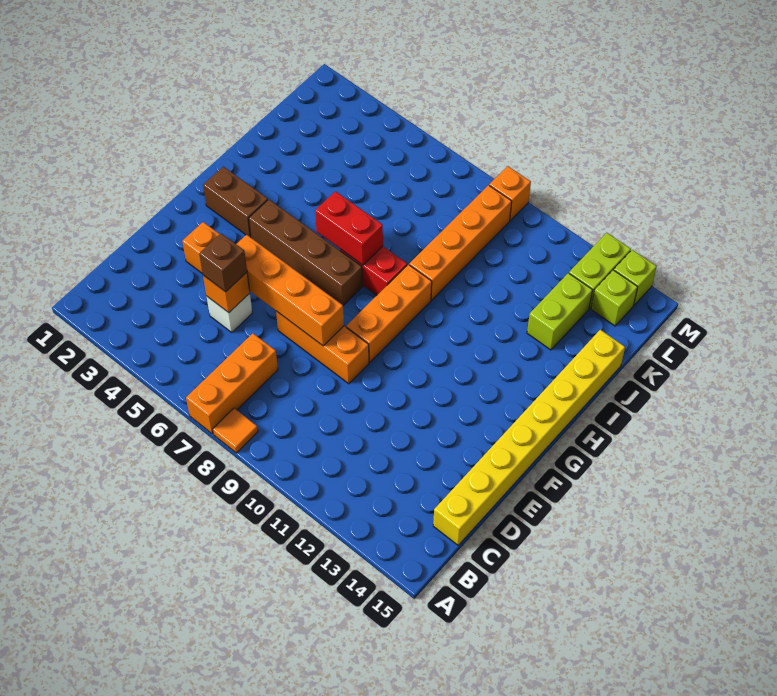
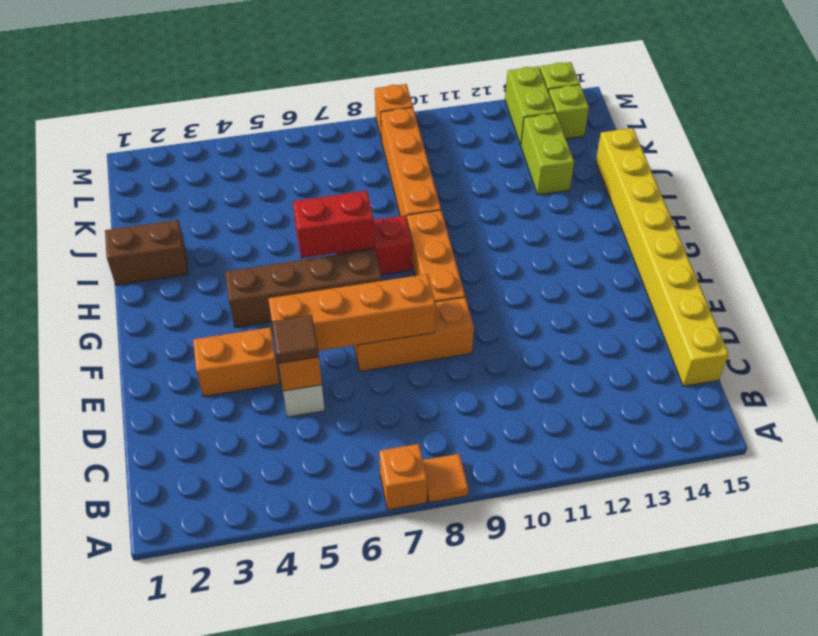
orange 1x3 brick [186,333,278,434] -> orange 1x1 brick [379,444,427,510]
brown 1x1 brick [199,233,247,292] -> brown 1x1 tile [272,315,319,363]
brown 1x2 brick [203,167,268,237] -> brown 1x2 brick moved to [105,220,188,285]

